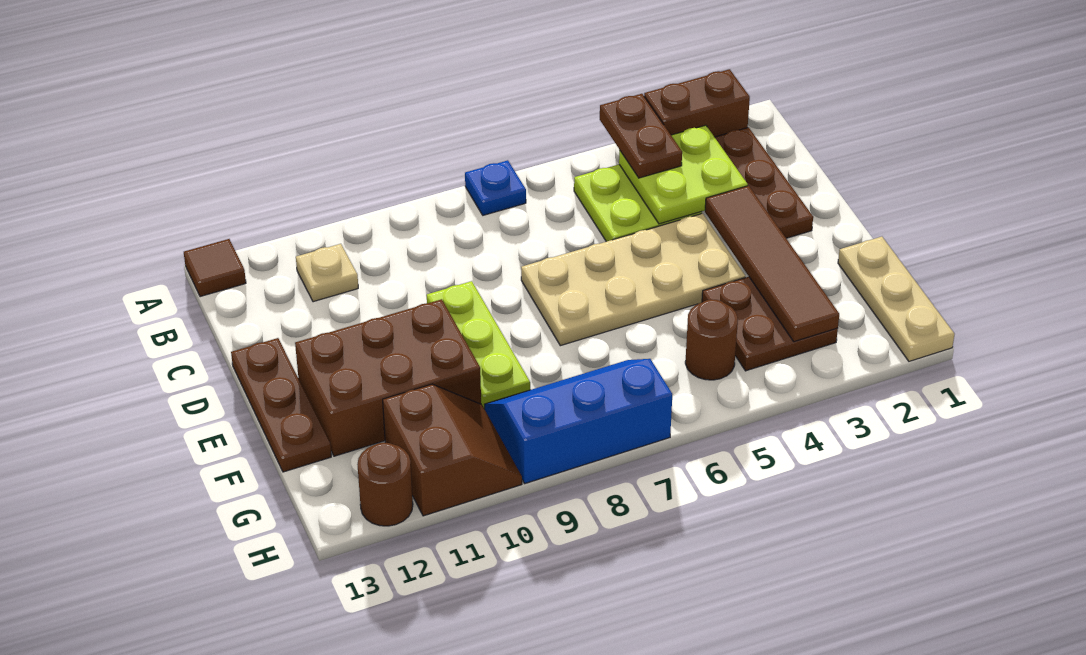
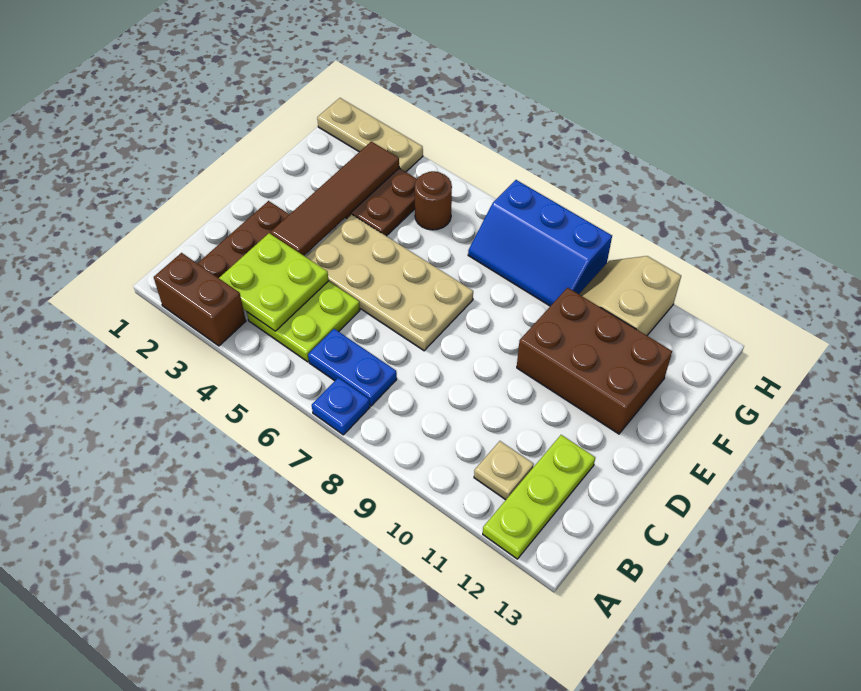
brown 1x2 plate [600,94,682,178] -> none
brown 1x1 tile [184,239,246,297] -> none
none -> blue 1x2 plate [308,329,397,406]
lime 1x3 plate [427,281,530,409] -> lime 1x3 plate moved to [483,435,595,559]
brown 1x3 plate [231,338,331,472] -> none
tan 1x3 plate [838,237,955,361] -> tan 1x3 plate turned to [317,98,423,172]
brown 2x2 slope [383,384,522,516] -> tan 2x2 slope [579,256,681,335]
brown 1x1 round brick [357,443,413,526] -> none

